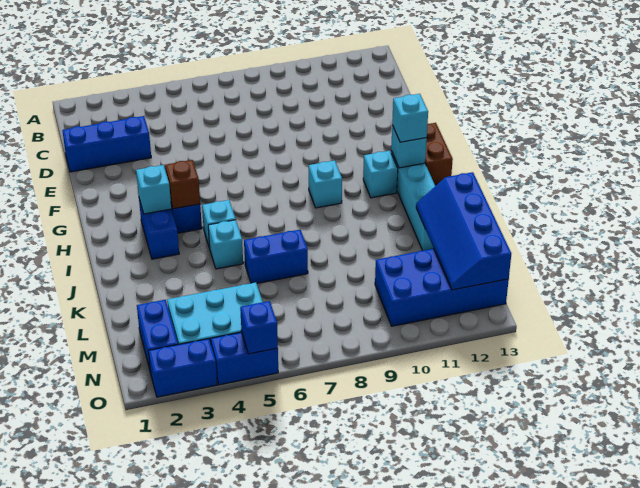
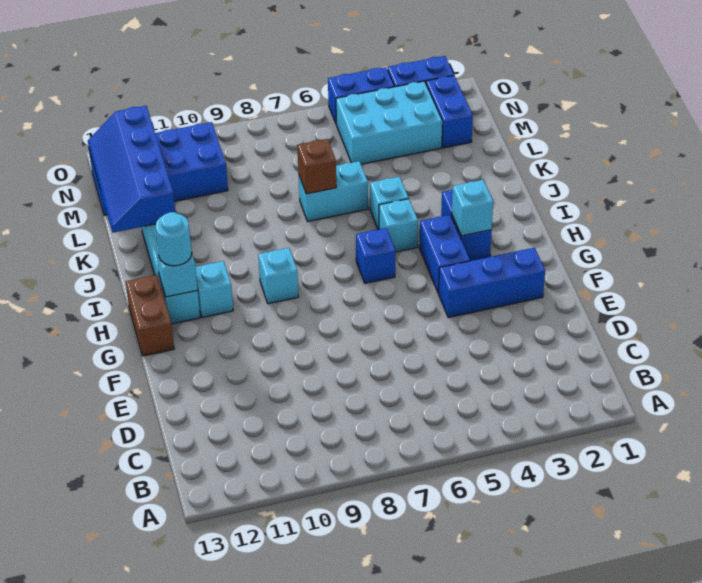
blue 1x3 brick [62,116,151,172] -> blue 1x3 brick moved to [438,248,545,318]
brown 1x1 brick [165,160,200,209] -> brown 1x1 brick moved to [297,139,336,194]
cyan 1x1 brick [392,94,428,142] -> cyan 1x1 round brick [155,212,192,266]
blue 1x2 brick [244,230,308,283] -> cyan 1x2 brick [299,161,368,222]
blue 2x4 slope [416,172,511,290] -> blue 2x4 slope turned to [88,106,175,233]
blue 1x1 brick [240,301,278,354] -> blue 1x1 brick moved to [356,228,395,283]

